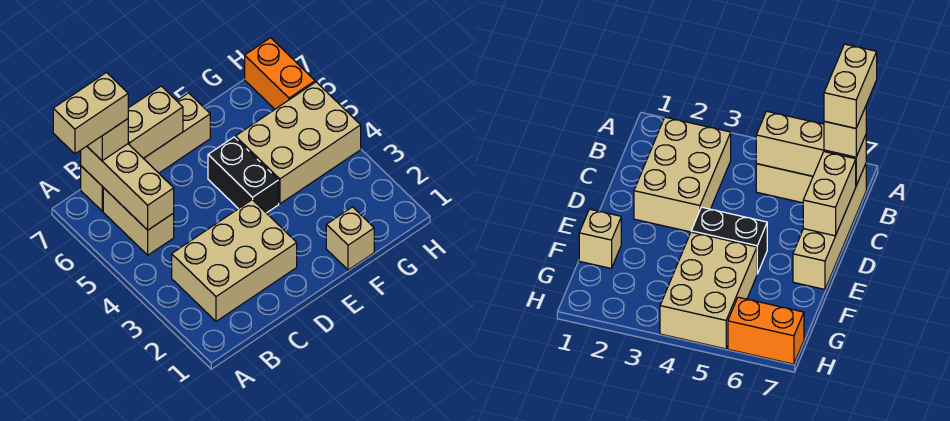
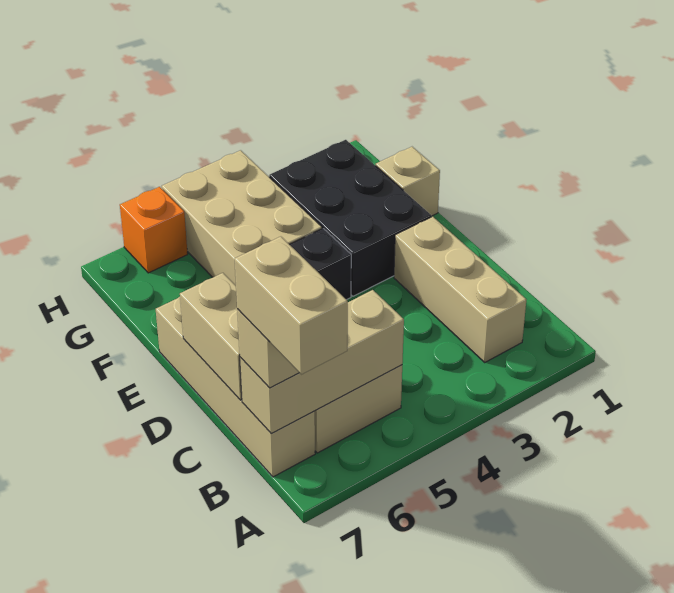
tan 2x3 brick [172,200,297,321] -> tan 1x3 brick [394,217,526,362]
none -> black 2x3 brick [269,140,431,296]
orange 1x2 brick [245,38,315,109] -> orange 1x1 brick [120,187,188,273]

